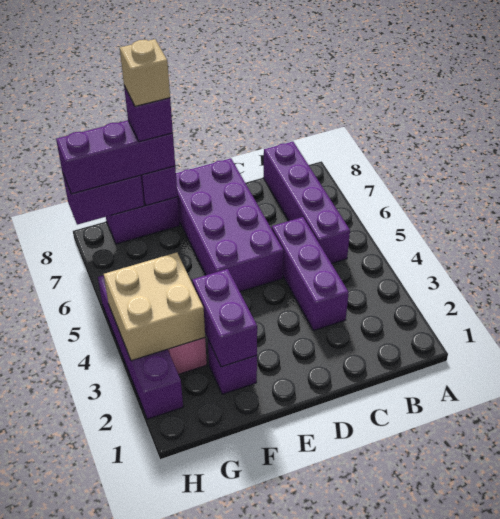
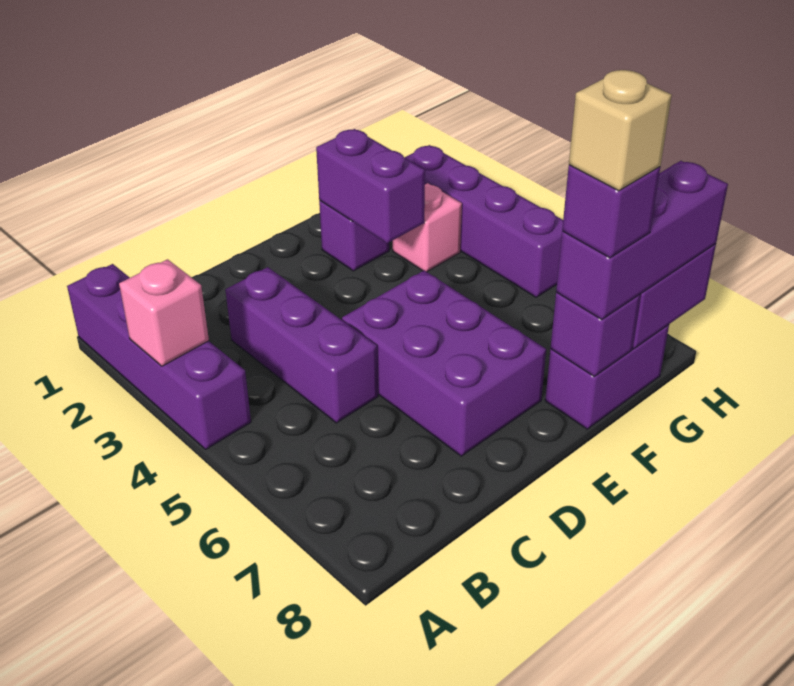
none -> pink 1x1 brick [119,259,209,366]
purple 1x4 brick [263,141,350,263] -> purple 1x4 brick moved to [67,264,251,449]
purple 2x4 brick [176,158,284,292] -> purple 2x3 brick [342,270,546,456]
tan 2x2 brick [104,253,205,361] -> none

